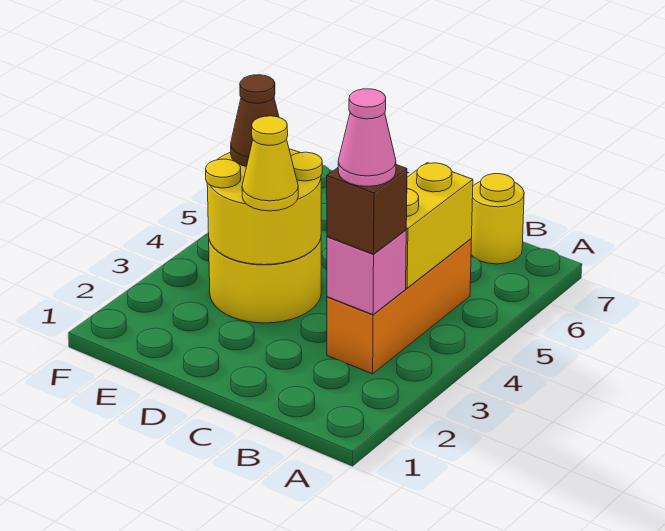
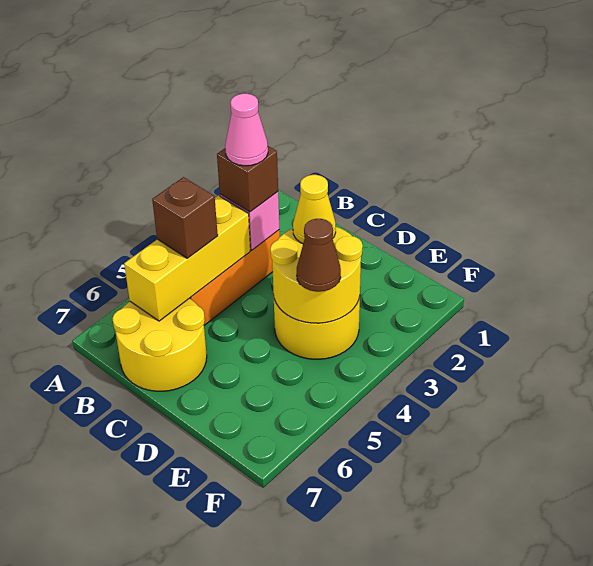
yellow 1x2 brick [406,163,473,288] -> yellow 1x3 brick [124,195,250,321]
none -> brown 1x1 brick [152,177,218,258]
yellow 1x1 round brick [471,174,524,264] -> yellow 2x2 round brick [113,298,207,391]

